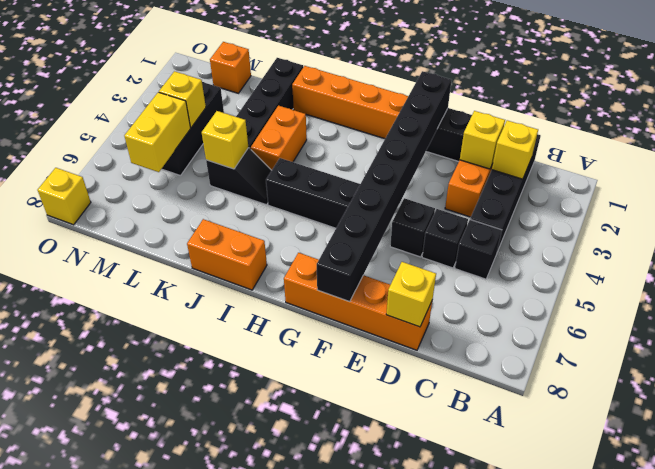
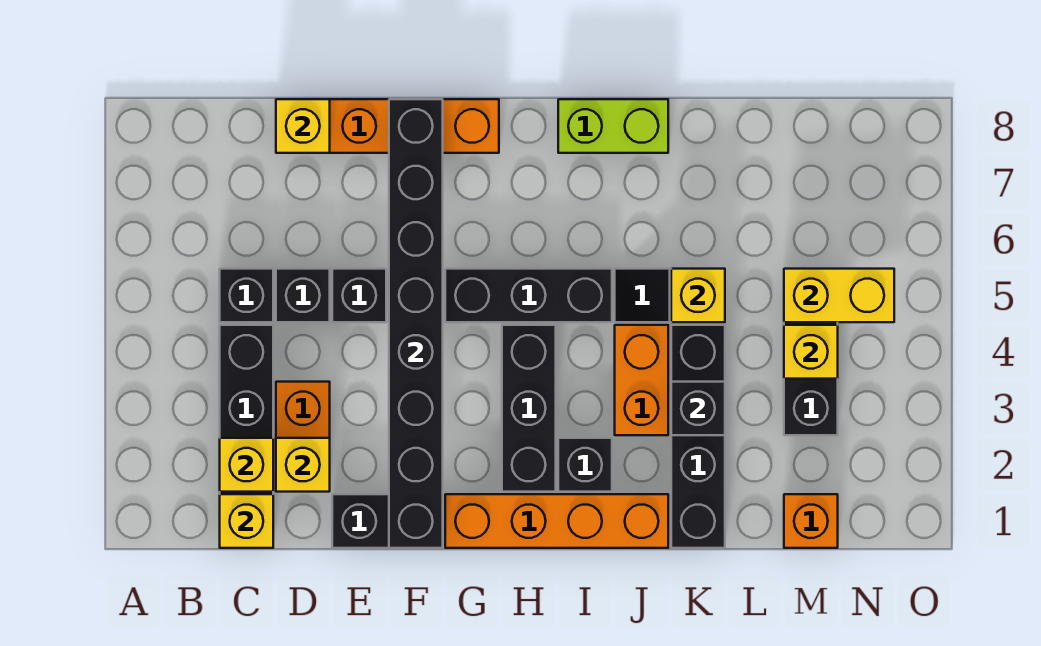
none -> black 1x3 brick [502,325,556,492]
none -> black 1x1 brick [558,438,612,492]
orange 1x2 brick [187,219,267,290] -> lime 1x2 brick [558,99,668,153]
none -> black 1x1 brick [671,382,725,435]
yellow 1x2 brick [124,92,191,172] -> yellow 1x2 brick turned to [784,269,894,322]
yellow 1x1 brick [38,168,91,225] -> yellow 1x1 brick moved to [220,494,273,548]

